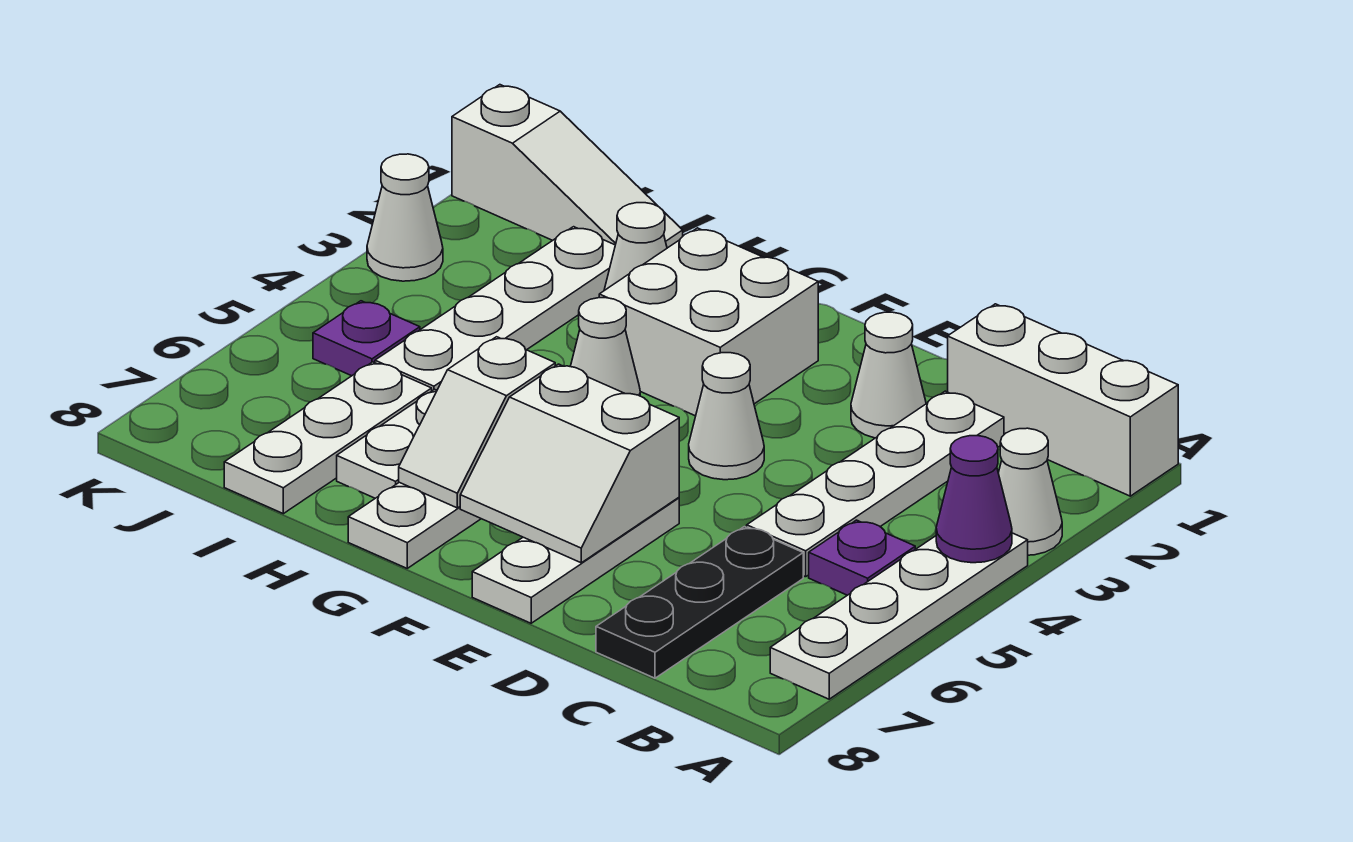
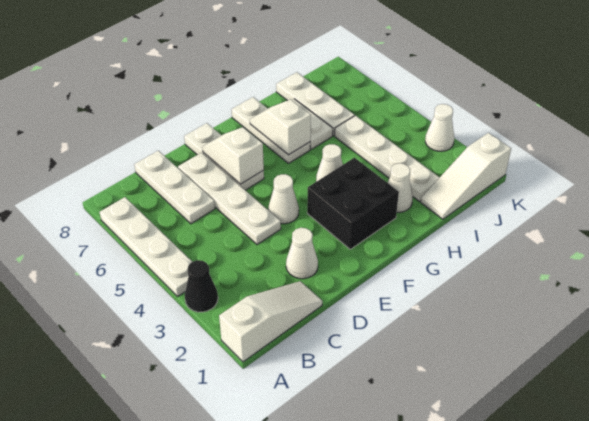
white 1x3 brick [948,304,1178,496] -> white 1x3 slope [219,281,322,362]
white 1x1 cone [998,428,1062,555] -> black 1x1 cone [185,260,218,312]
purple 1x1 cone [936,436,1012,563] -> none
purple 1x1 plate [809,520,915,595] -> none
white 1x4 plate [747,391,1004,577] -> white 1x4 plate moved to [178,153,281,245]
black 1x3 plate [596,527,803,678] -> white 1x3 plate [134,151,215,224]
white 2x2 slope [460,364,679,563] -> white 1x2 slope [202,127,264,184]
white 2x2 brick [599,228,818,416] -> black 2x2 brick [307,158,399,249]
purple 1x1 plate [313,301,420,376] -> none

